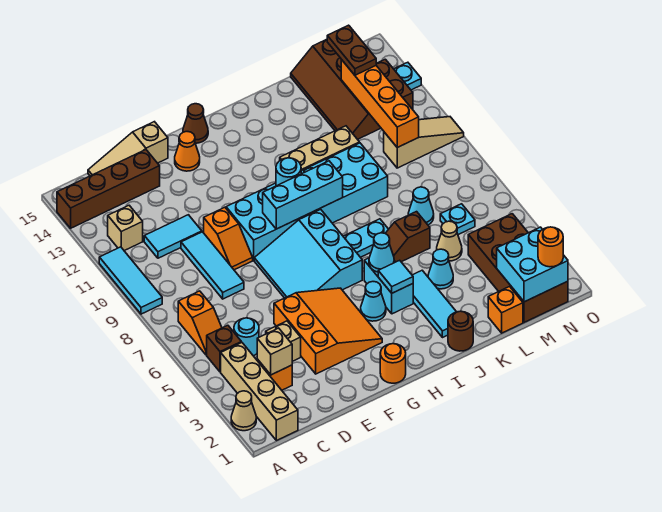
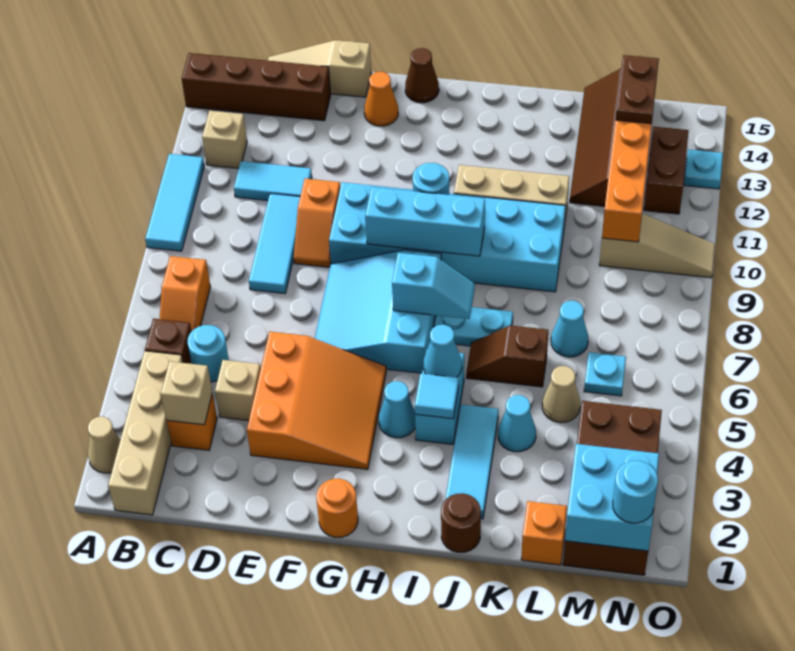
none -> cyan 1x2 slope [392,253,475,319]
orange 1x1 round brick [538,227,563,267] -> cyan 1x1 round brick [613,461,658,523]

